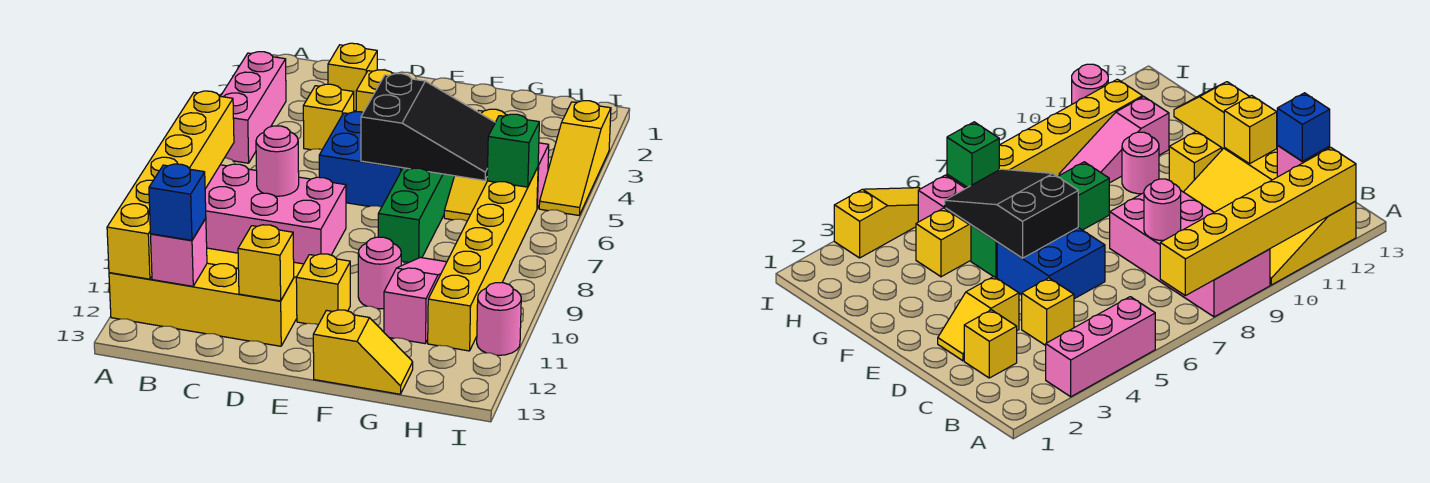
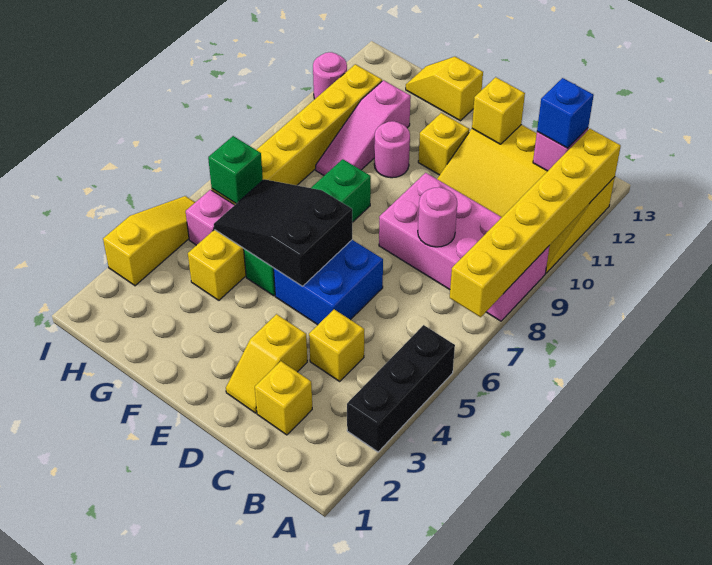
pink 1x3 brick [221,52,286,163] -> black 1x3 brick [347,325,455,452]

